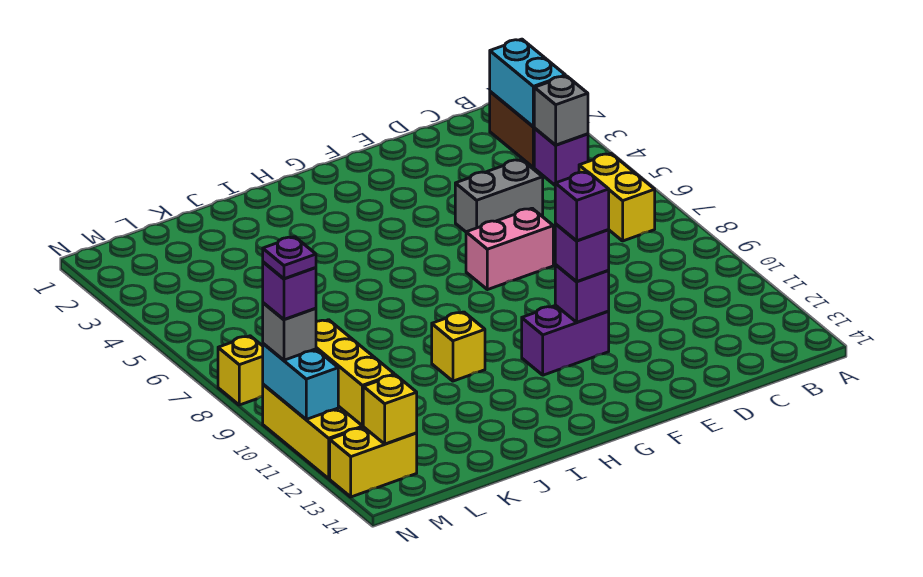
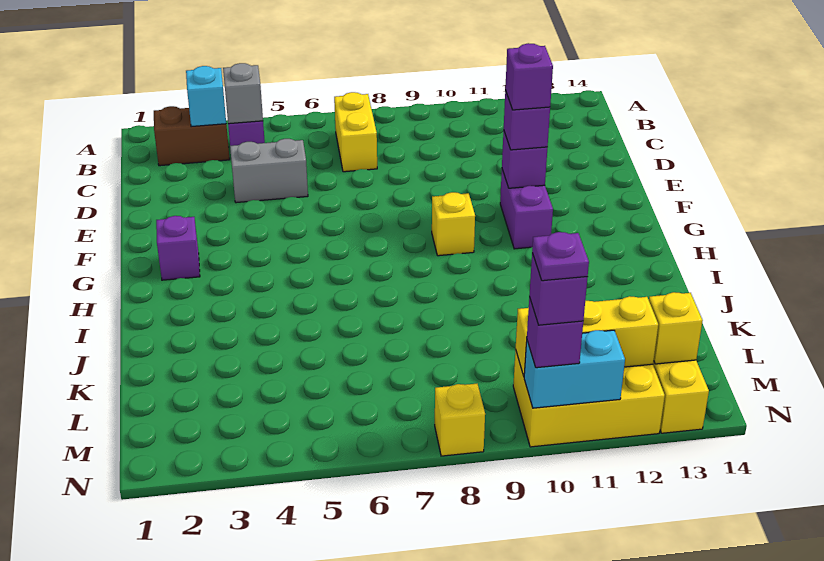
cyan 1x2 brick [490,39,566,127] -> cyan 1x1 brick [186,66,226,127]
yellow 1x2 brick [579,154,655,241] -> yellow 1x2 brick turned to [334,92,377,172]
grey 1x2 brick [455,159,543,232] -> grey 1x2 brick turned to [230,139,308,203]
pink 1x2 brick [466,208,553,290] -> none
none -> purple 1x1 brick [156,216,200,280]
yellow 1x1 brick [432,312,485,381] -> yellow 1x1 brick moved to [432,192,475,256]
grey 1x1 brick [263,303,316,360] -> purple 1x1 brick [527,297,583,368]

